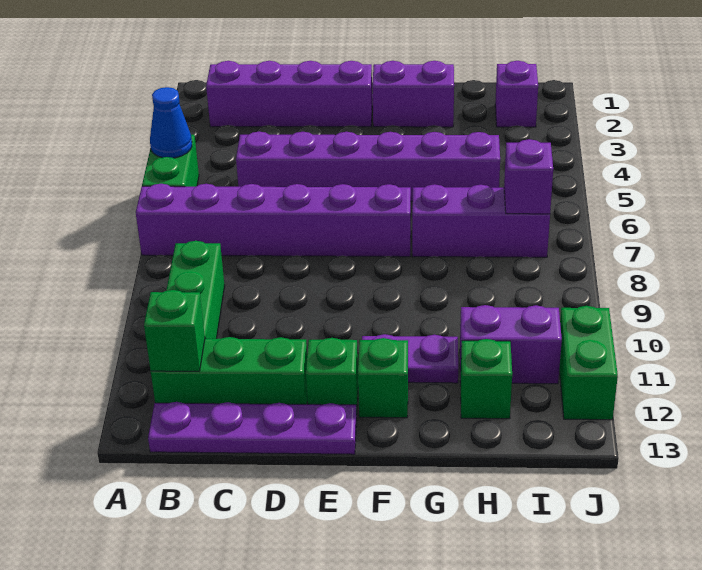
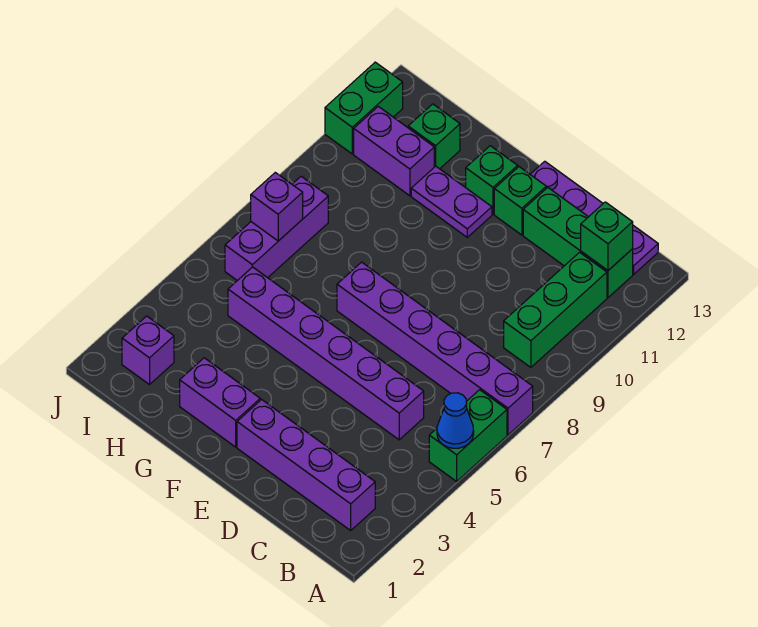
purple 1x3 brick [412,184,550,257] -> purple 1x3 brick turned to [225,176,328,281]

